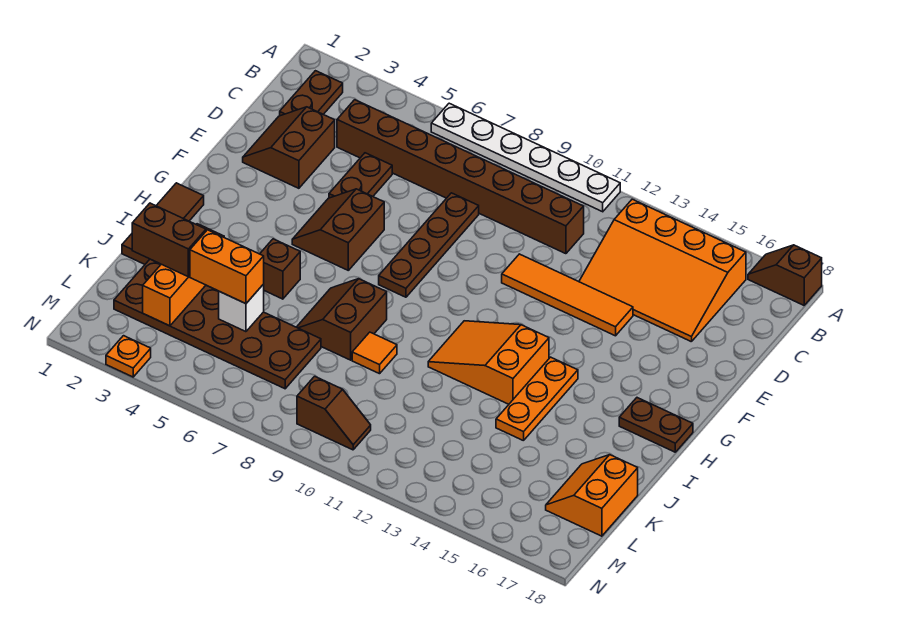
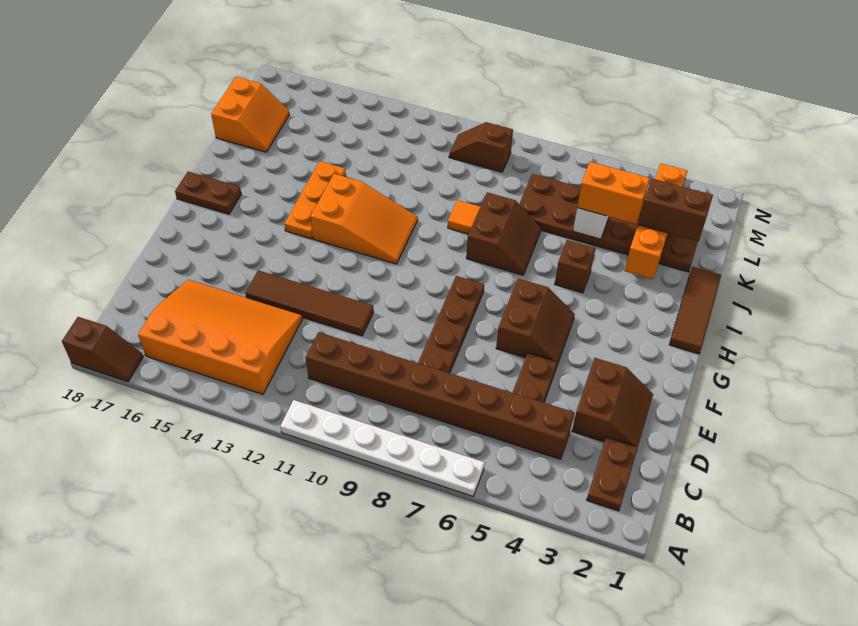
orange 1x4 tile [502,254,633,336] -> brown 1x4 tile [245,270,374,336]

